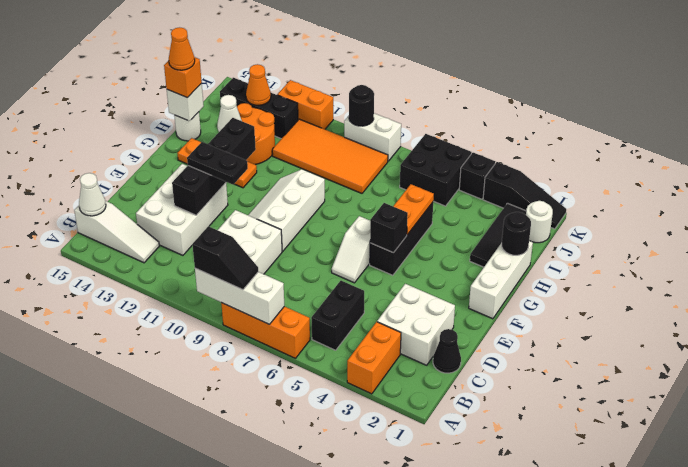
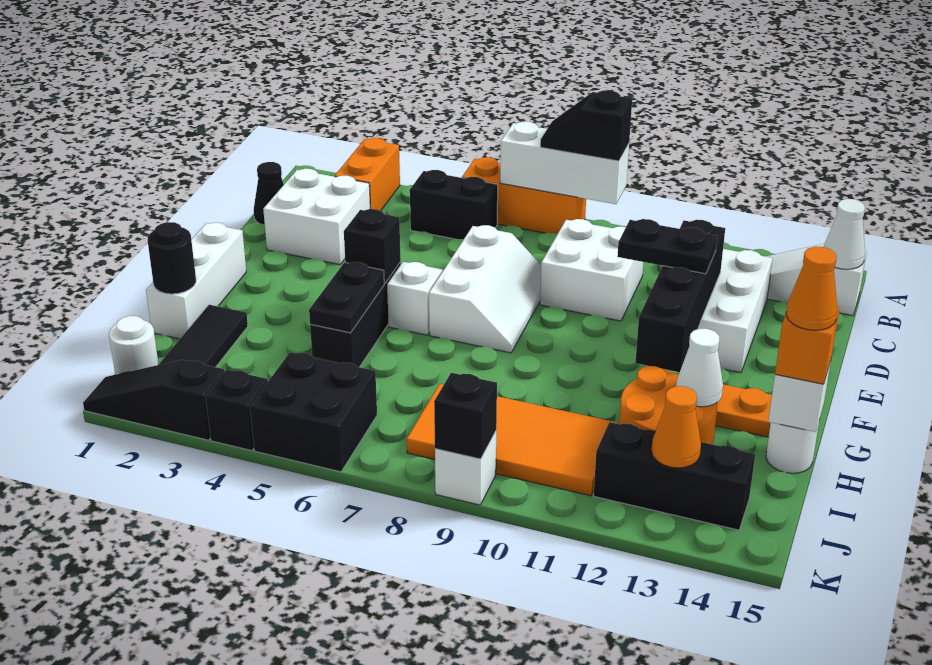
black 1x2 brick [311,281,364,350] -> black 1x2 brick turned to [410,170,498,239]
white 2x3 slope [248,169,325,251] -> white 2x3 slope moved to [429,225,541,353]
orange 1x2 plate [393,184,434,235] -> black 1x2 plate [309,262,384,333]
white 1x2 brick [344,113,401,161] -> white 1x1 brick [435,432,496,505]
black 1x1 round brick [349,85,374,126] -> black 1x1 brick [434,373,497,459]
orange 1x2 brick [277,80,333,129] -> none

